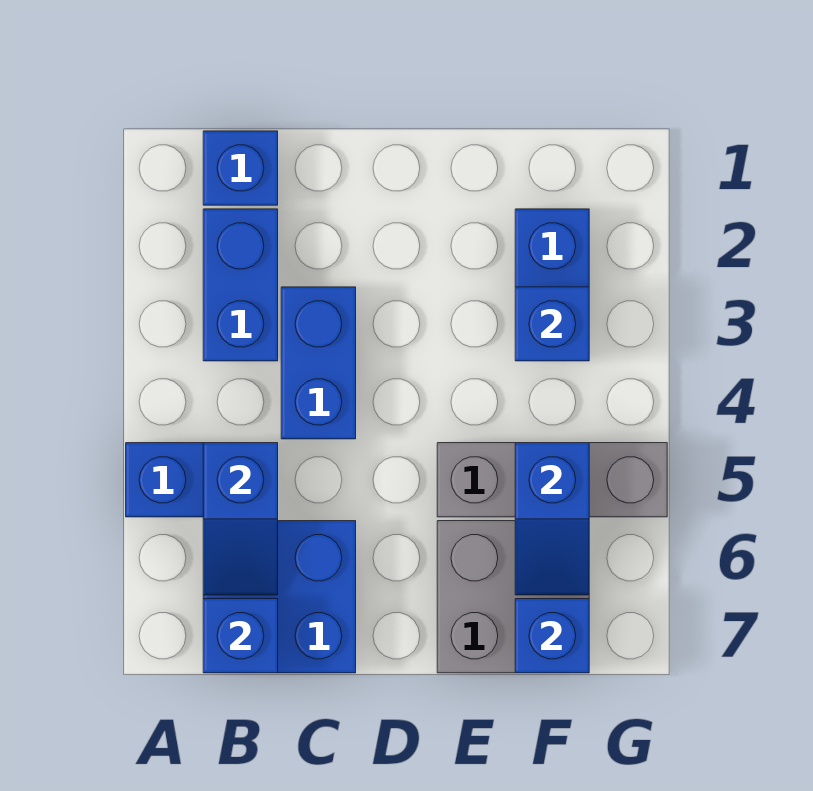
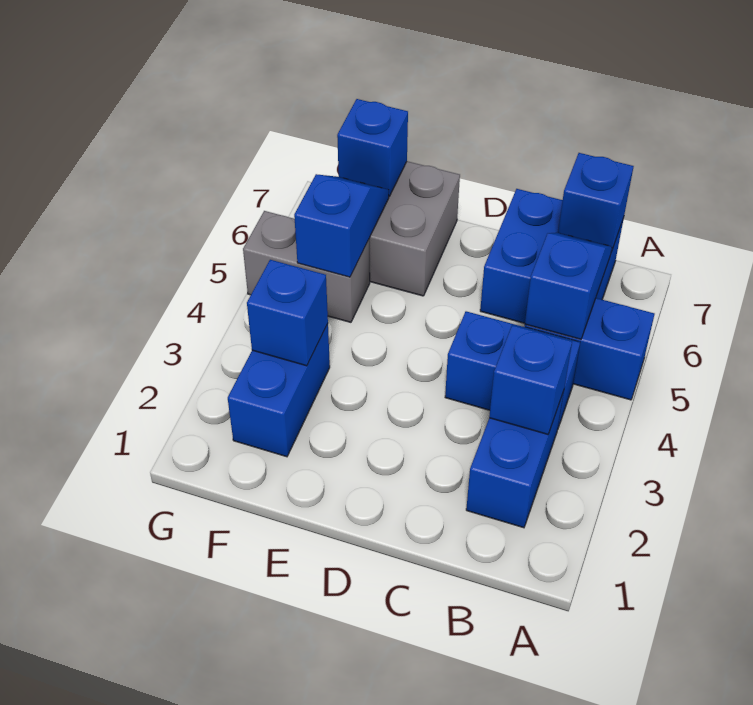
blue 1x1 brick [203,131,278,205] -> blue 1x1 brick moved to [489,325,572,434]
blue 1x2 brick [281,287,356,439] -> blue 1x2 brick turned to [445,311,580,427]
grey 1x3 brick [437,443,667,517] -> grey 1x2 brick [243,211,370,322]

